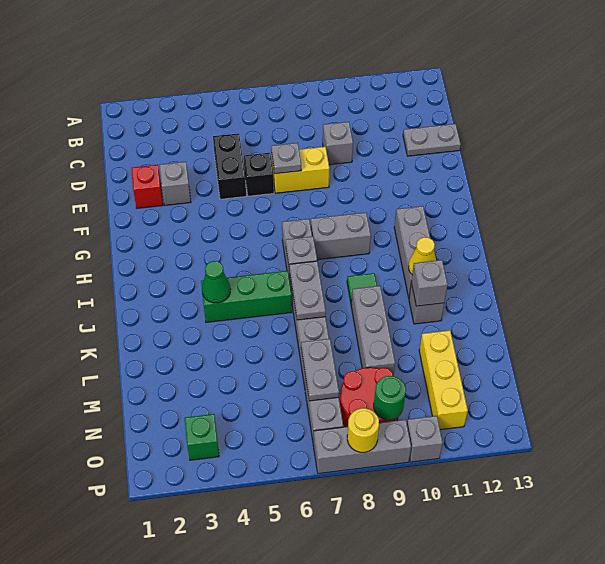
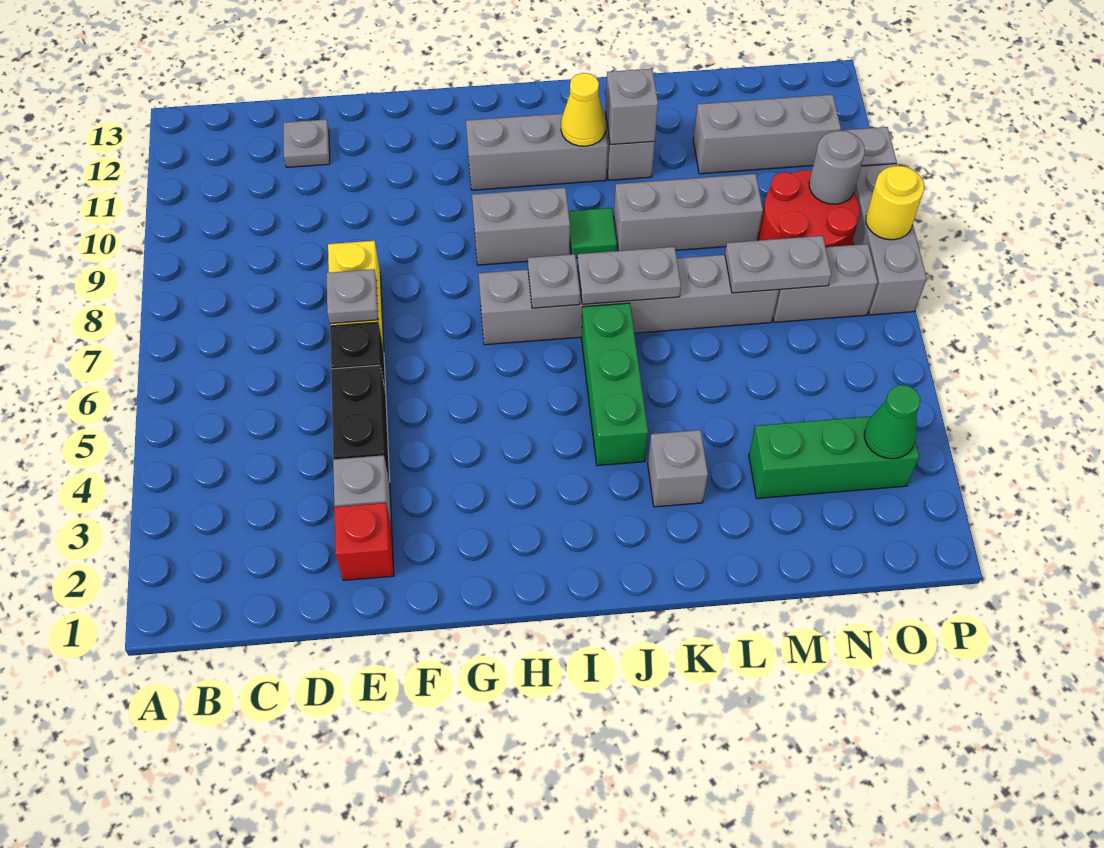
black 1x2 brick [213,133,246,199] -> black 1x2 brick turned to [331,365,390,482]
grey 1x1 brick [323,122,353,165] -> grey 1x1 brick moved to [648,430,708,507]
grey 1x2 plate [403,124,461,156] -> grey 1x1 plate [284,119,330,167]
grey 1x2 brick [311,212,371,260] -> grey 1x2 brick turned to [472,188,570,265]
green 1x1 cone [202,261,231,303] -> green 1x1 cone moved to [864,385,920,459]
yellow 1x3 brick [419,330,468,430] -> grey 1x3 brick [693,95,841,174]
green 1x1 brick [184,414,219,460] -> green 1x3 brick [749,416,919,498]
green 1x1 round brick [374,376,406,420] -> grey 1x1 round brick [809,131,865,204]

